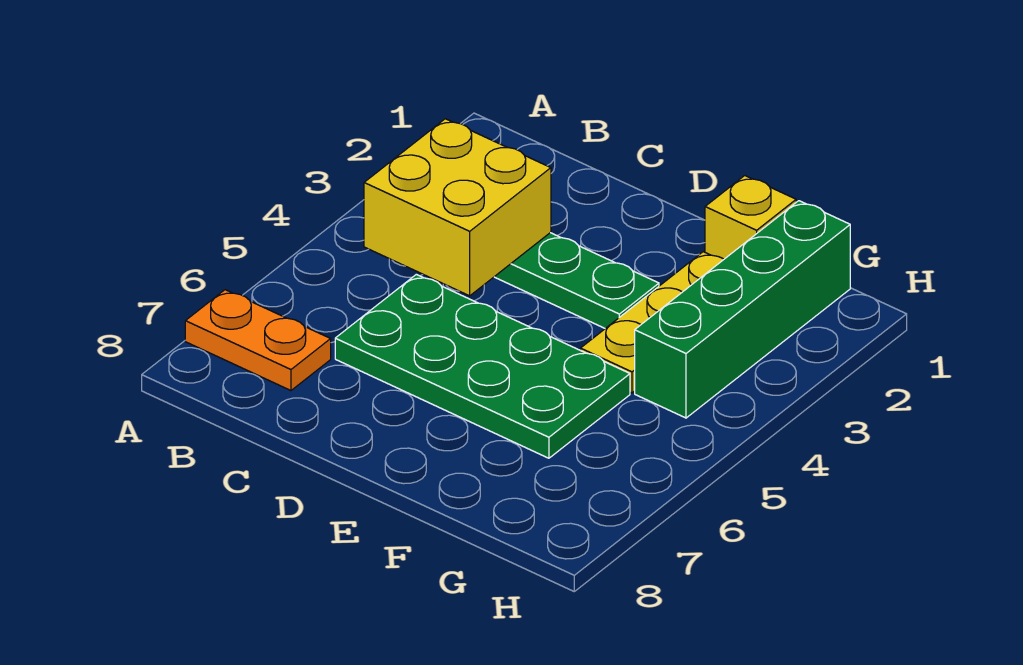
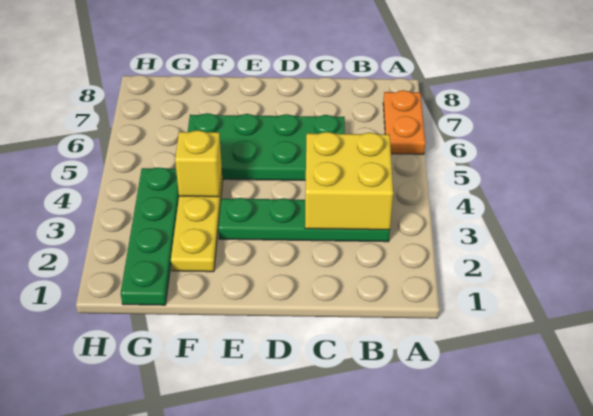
orange 1x2 plate [185,290,331,391] -> orange 1x2 plate turned to [383,90,425,154]
yellow 1x1 brick [705,176,796,259] -> yellow 1x1 brick moved to [175,130,222,197]
green 1x4 brick [635,201,850,418] -> green 1x4 plate [121,167,179,305]

